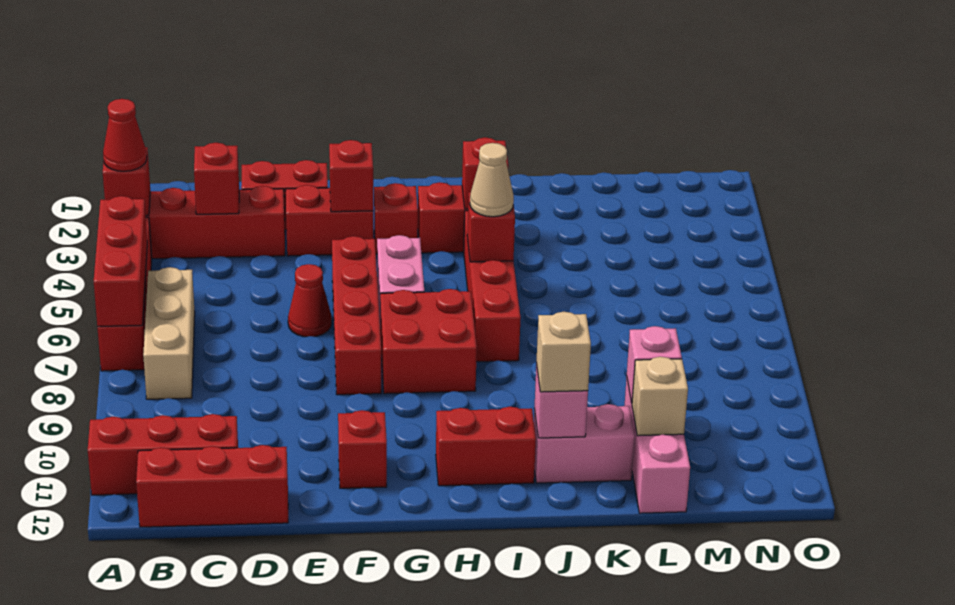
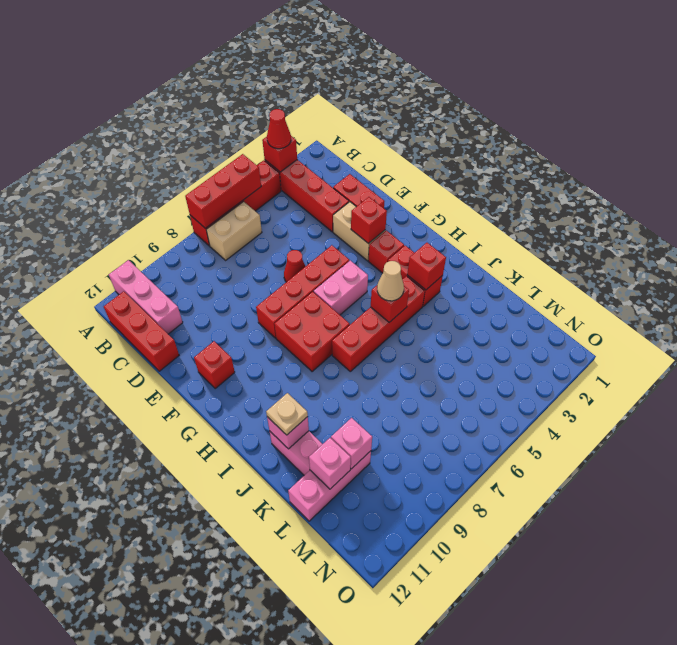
red 1x3 brick [88,414,238,495] -> pink 1x3 brick [109,260,183,334]
tan 1x3 brick [143,267,195,399] -> tan 1x2 brick [206,202,262,260]
red 1x1 brick [194,143,239,214] -> none
red 1x2 brick [286,185,373,256] -> tan 1x2 brick [333,202,385,261]
red 1x2 brick [436,407,536,486] -> none
tan 1x1 brick [536,312,591,392] -> tan 1x1 plate [266,393,308,435]
tan 1x1 brick [632,357,688,436] -> pink 1x1 brick [309,438,351,489]

